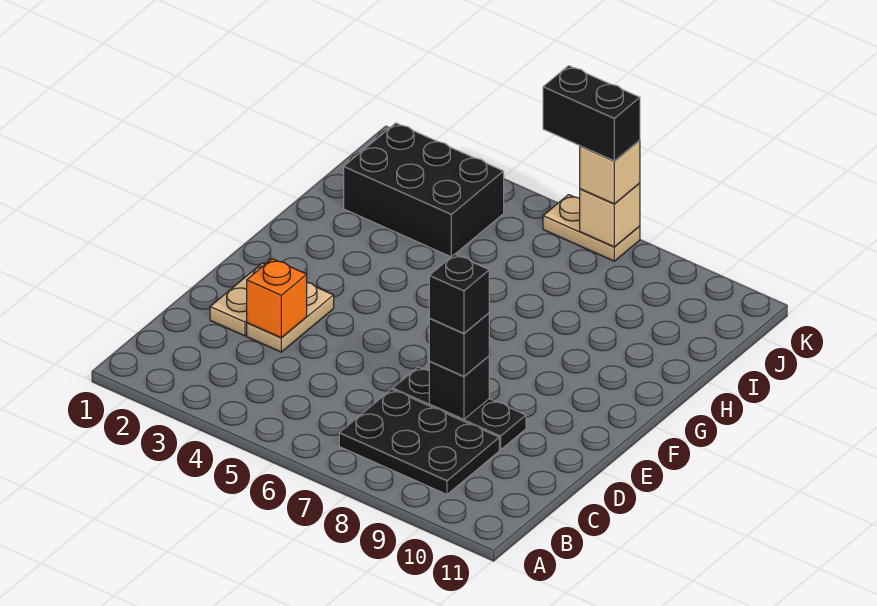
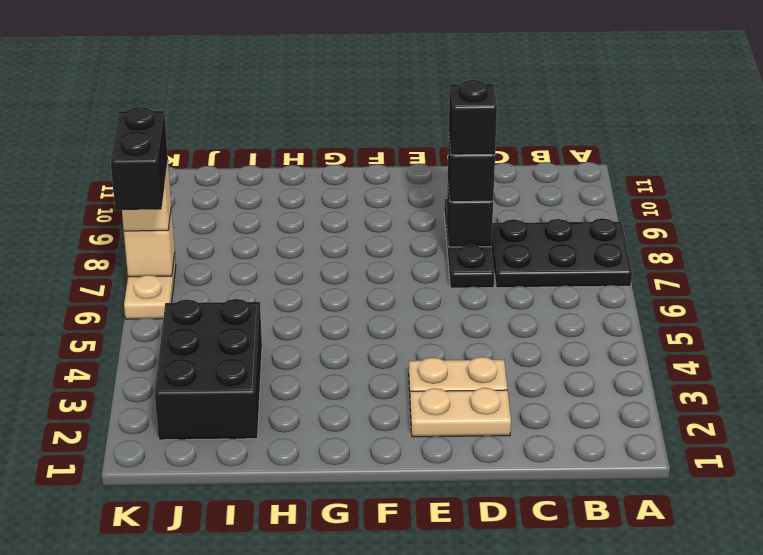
black 2x3 plate [339,389,499,494] -> black 2x3 plate turned to [492,218,632,288]
orange 1x1 brick [247,259,307,338] -> none

